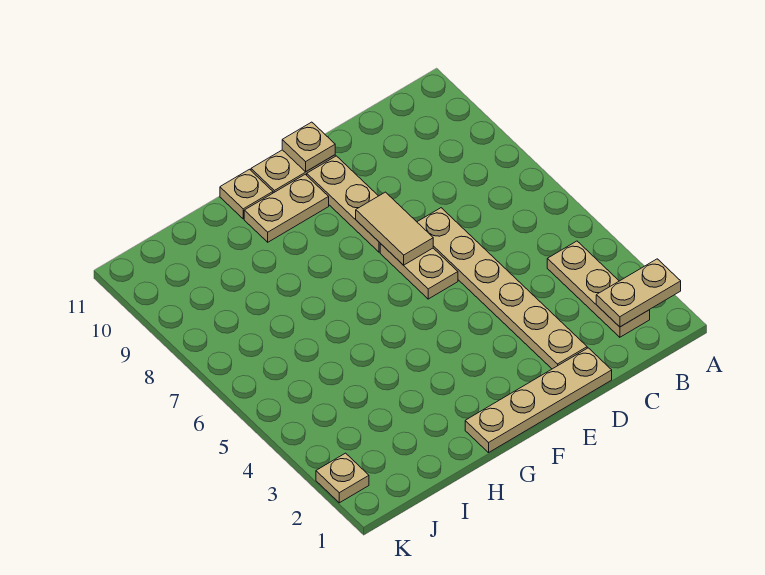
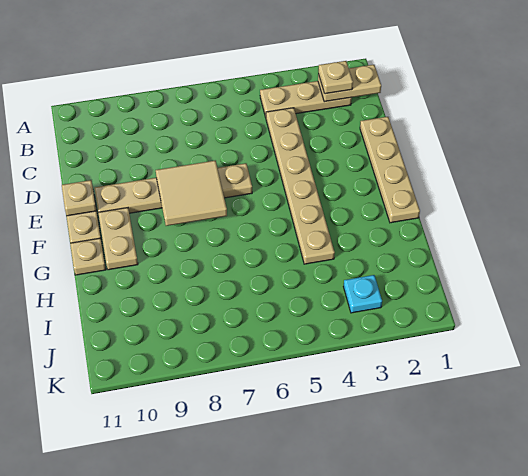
tan 1x2 plate [596,259,681,327] -> tan 1x2 plate turned to [318,65,381,102]
tan 1x6 plate [417,208,587,369] -> tan 1x6 plate turned to [266,108,335,264]
tan 1x2 tile [356,192,433,265] -> tan 2x2 tile [156,160,227,226]
none -> cyan 1x1 plate [343,275,382,313]
tan 1x1 plate [316,453,369,503] -> tan 1x1 plate moved to [318,61,353,94]

